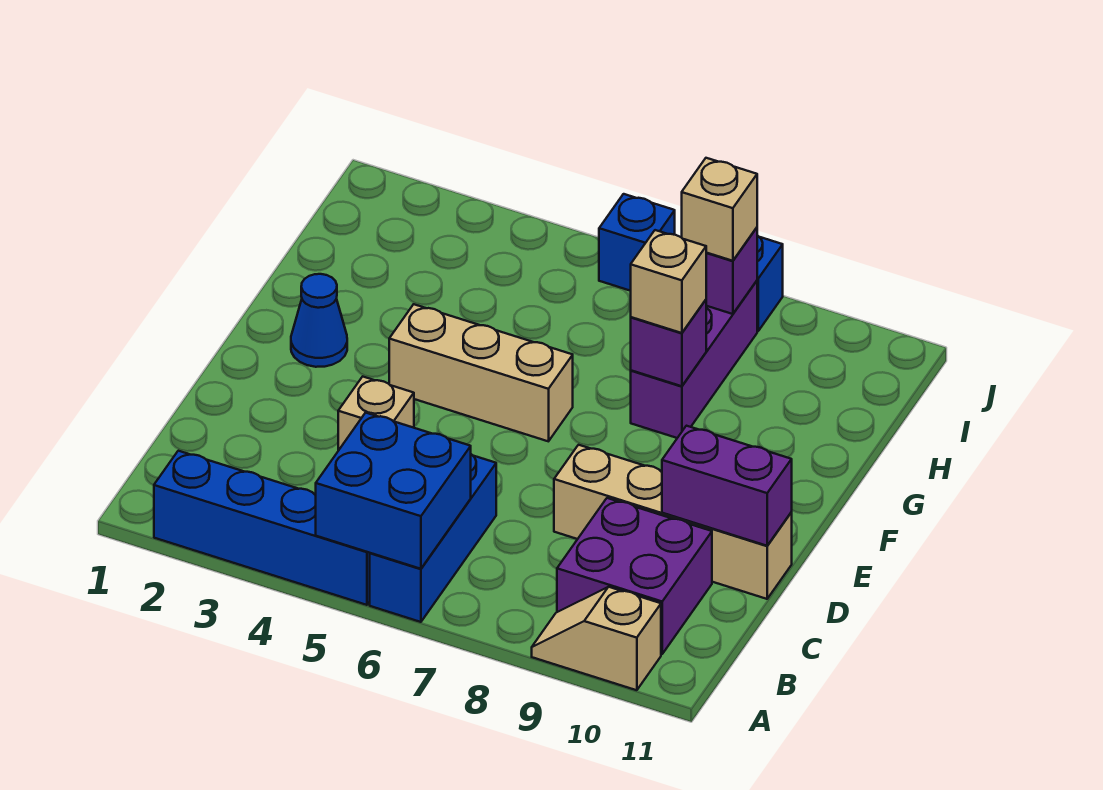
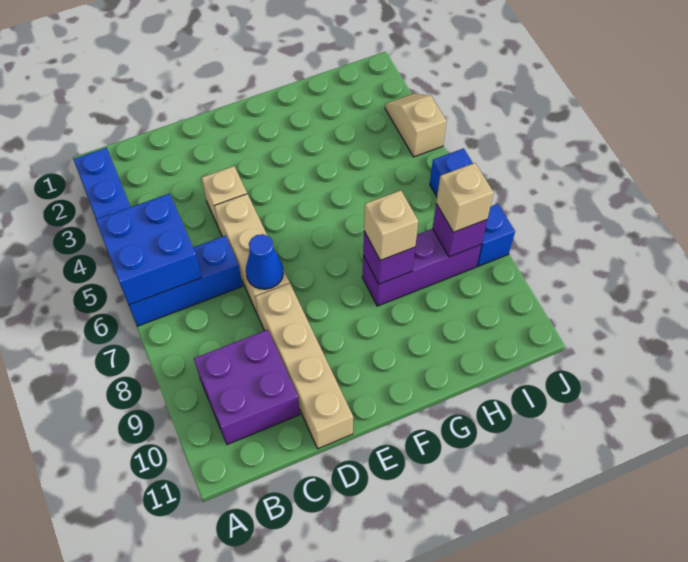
tan 1x2 slope [532,587,661,690] -> tan 1x2 slope moved to [385,94,447,157]
purple 1x2 brick [662,426,792,546] -> none
blue 1x1 cone [291,274,347,367] -> blue 1x1 cone moved to [246,234,283,289]
tan 1x3 brick [389,304,573,441] -> tan 1x3 brick moved to [214,194,289,315]

